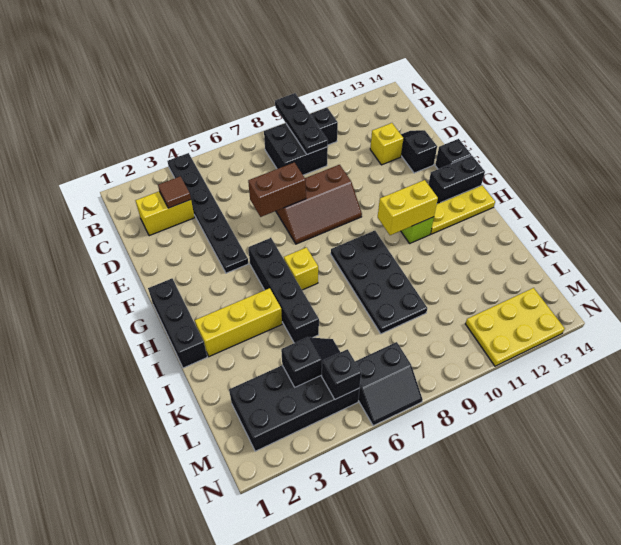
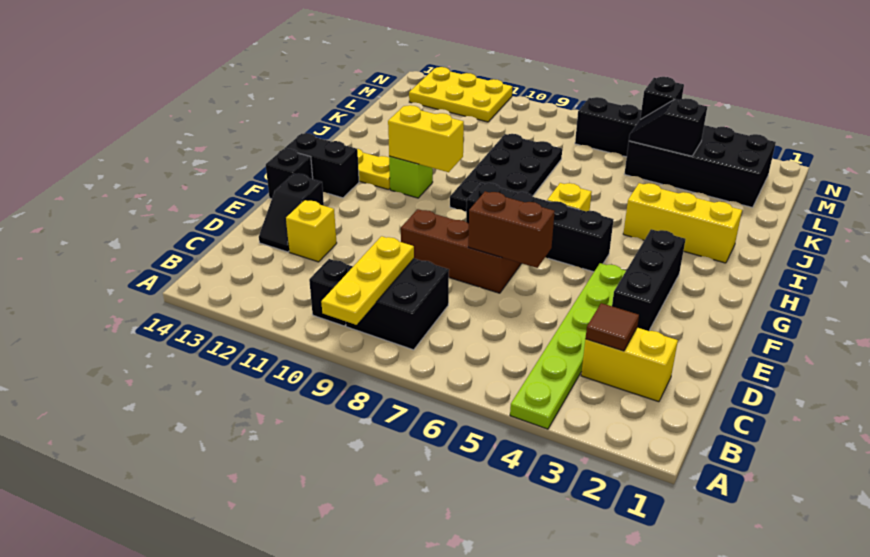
black 1x6 plate [168,153,248,273] -> lime 1x6 plate [510,263,626,429]
black 1x3 plate [275,93,328,154] -> yellow 1x3 plate [321,236,414,325]
black 1x3 brick [148,279,207,368] -> black 1x3 brick moved to [612,229,685,331]
black 1x4 brick [248,238,319,343] -> black 1x4 brick turned to [466,183,614,272]

